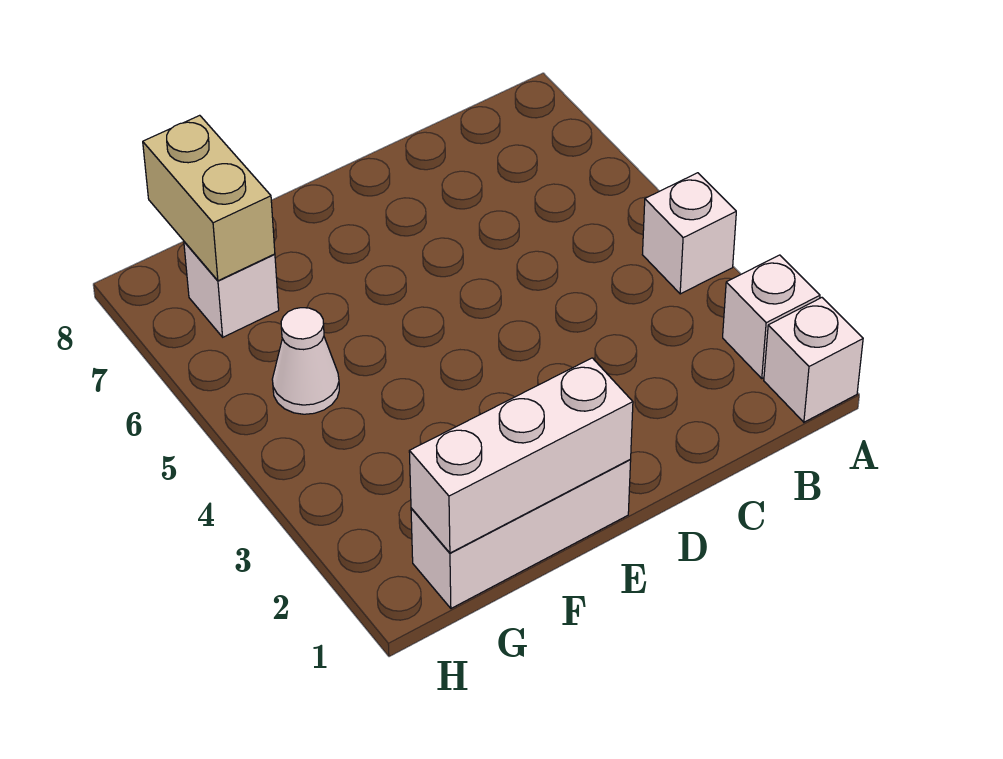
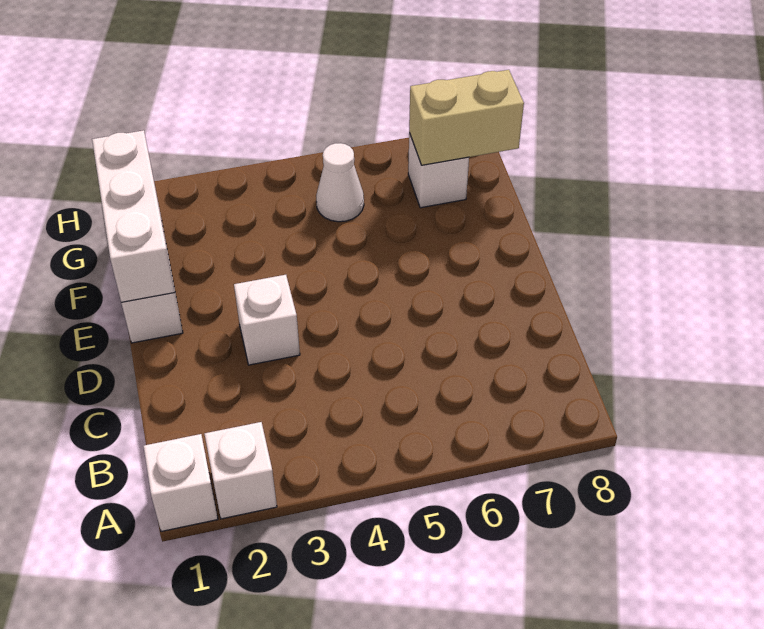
white 1x1 brick [642,173,736,294] -> white 1x1 brick moved to [234,275,300,365]

